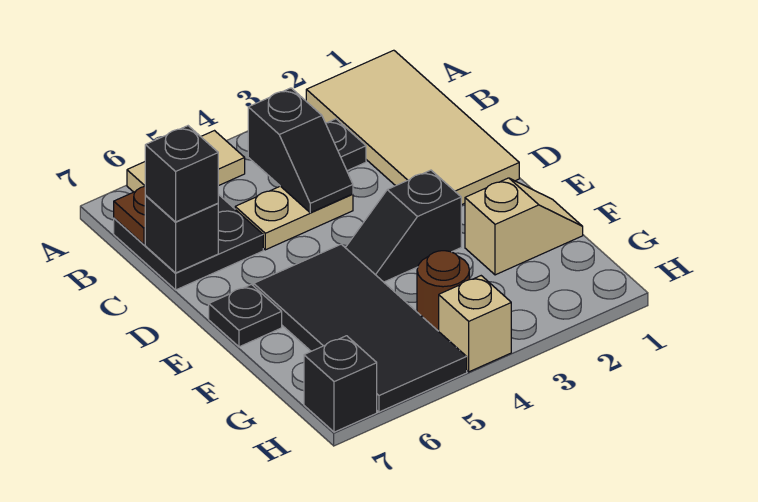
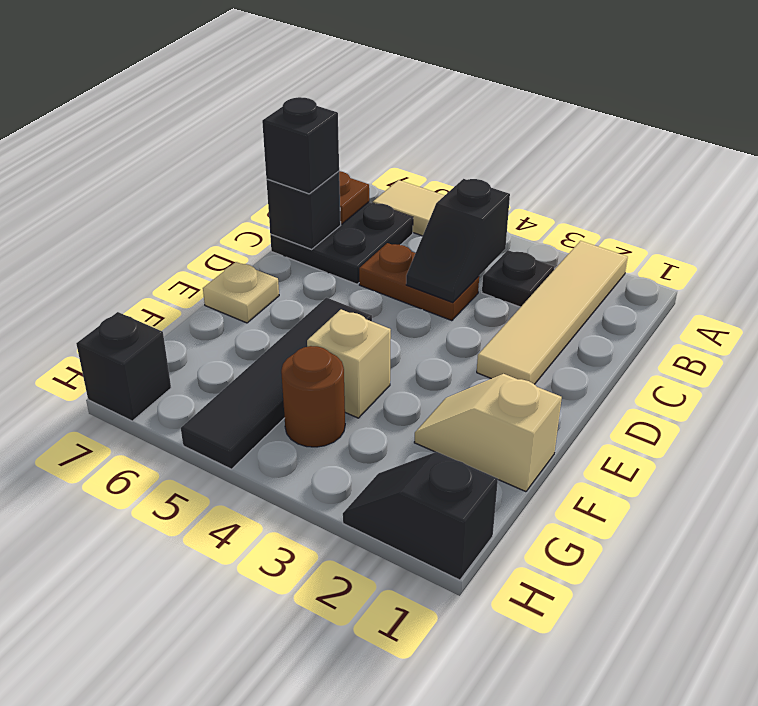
tan 2x4 tile [306,50,519,205] -> tan 1x4 tile [477,241,628,384]
tan 1x2 plate [235,186,353,250] -> brown 1x2 plate [359,243,479,321]
black 1x2 slope [346,170,461,282] -> black 1x2 slope moved to [343,452,498,580]
black 2x4 tile [254,244,467,412] -> black 1x4 tile [181,298,372,469]
black 1x1 plate [209,284,282,347] -> tan 1x1 plate [203,262,279,323]
tan 1x2 slope [465,178,583,275] -> tan 1x2 slope turned to [414,374,562,492]
tan 1x1 brick [439,276,511,372] -> tan 1x1 brick moved to [307,309,391,418]

